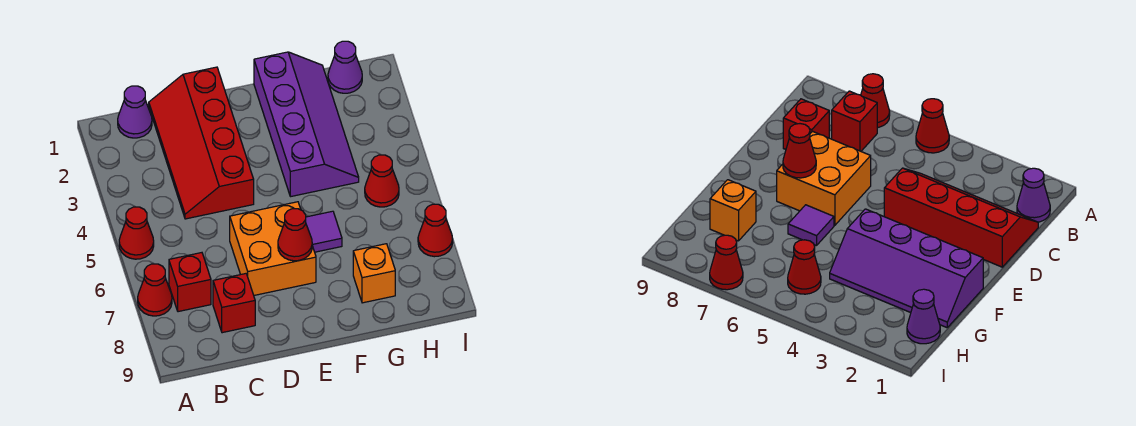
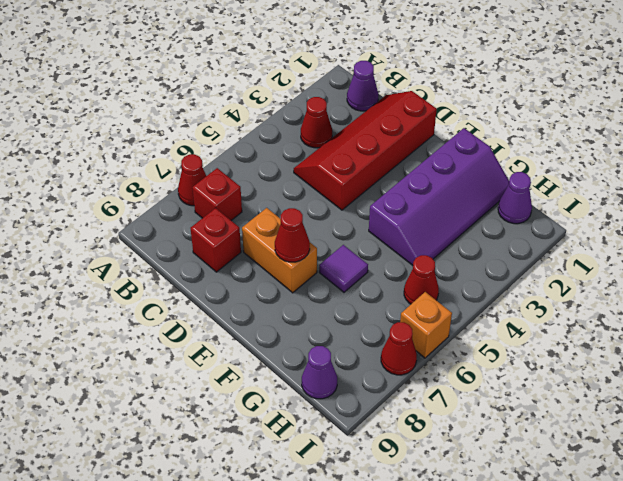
red 1x1 cone [119,207,154,259] -> red 1x1 cone moved to [301,97,332,148]
orange 2x2 brick [230,202,316,295] -> orange 1x2 brick [242,208,317,293]
orange 1x1 brick [353,244,395,303] -> orange 1x1 brick moved to [400,292,452,358]
none -> purple 1x1 cone [302,346,337,399]

